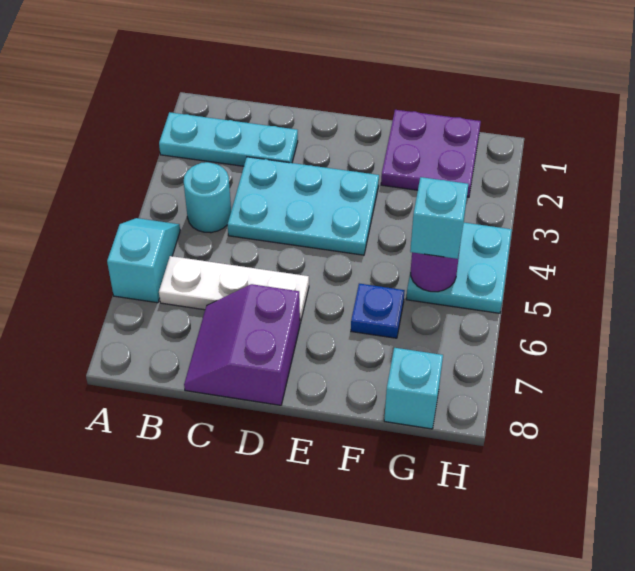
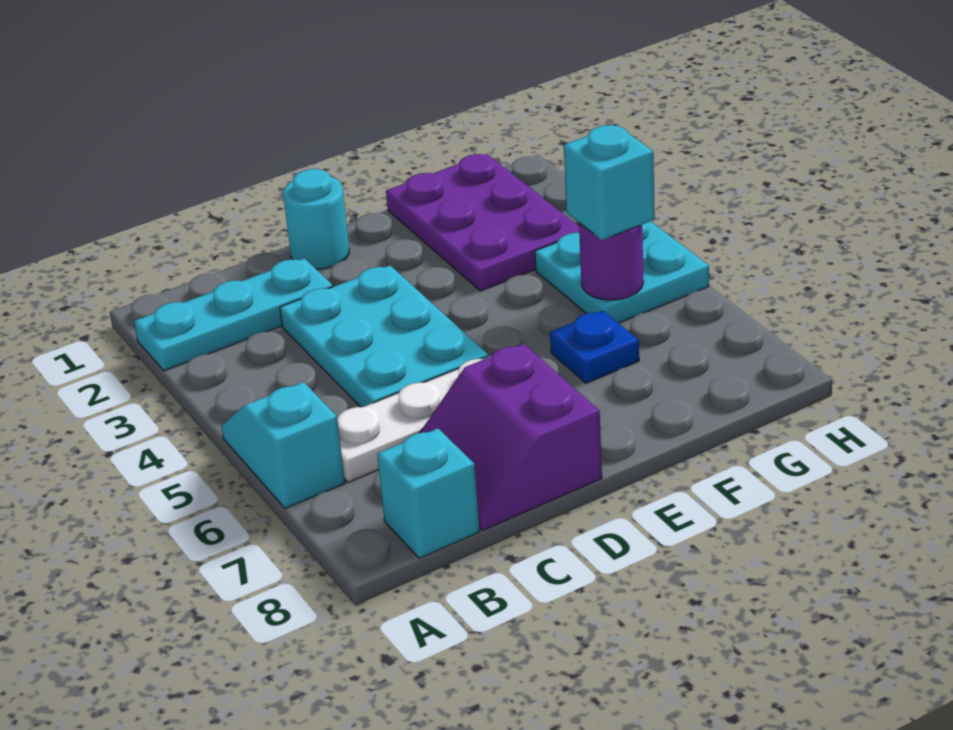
cyan 1x1 round brick [184,162,231,233] -> cyan 1x1 round brick moved to [283,169,349,269]
cyan 2x3 plate [228,157,379,255] -> cyan 2x3 plate turned to [280,266,488,407]
purple 2x2 plate [381,110,481,197] -> purple 2x3 plate [386,154,579,291]
cyan 1x1 brick [384,348,443,429] -> cyan 1x1 brick moved to [377,428,480,558]

